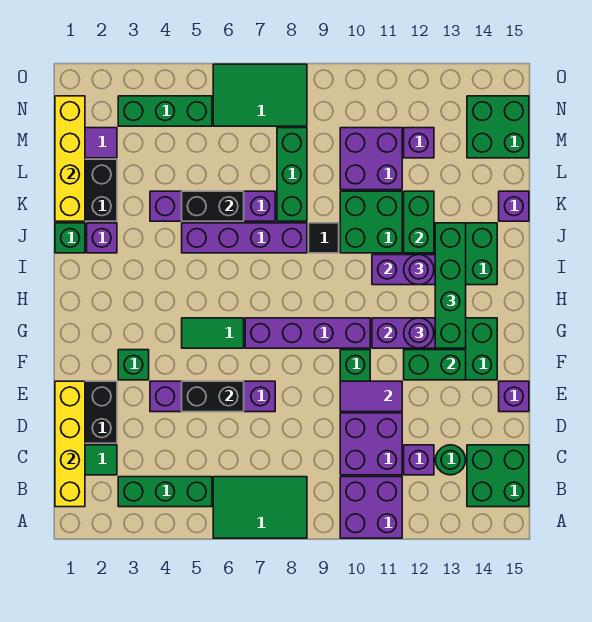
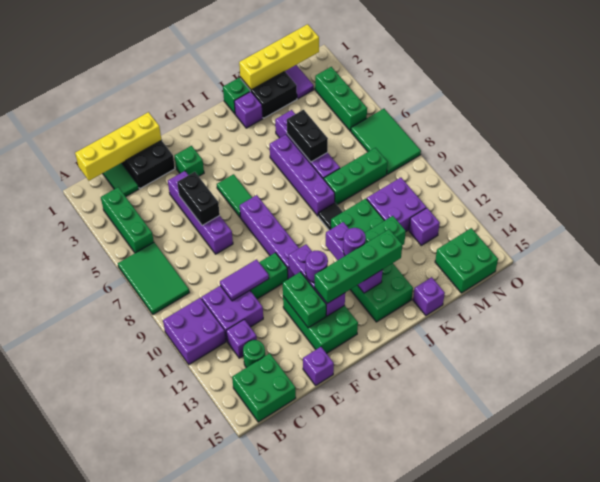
purple 1x2 tile [340,381,402,412] -> purple 1x2 tile turned to [220,259,269,301]

